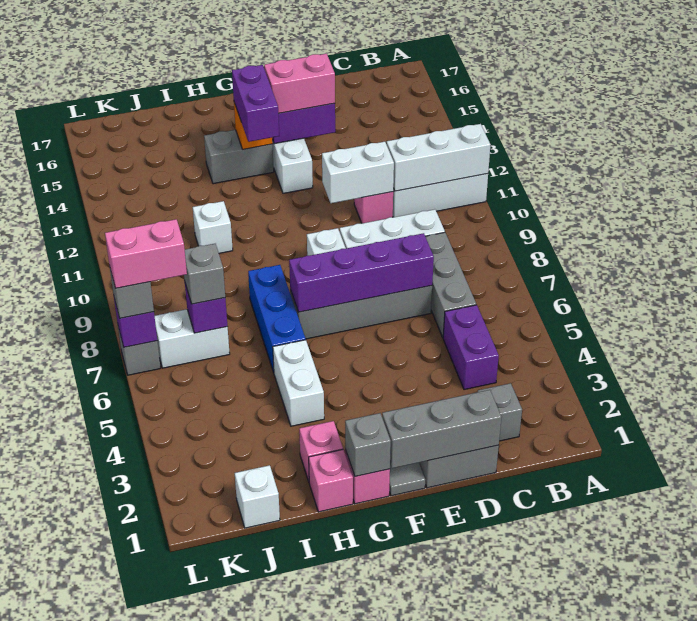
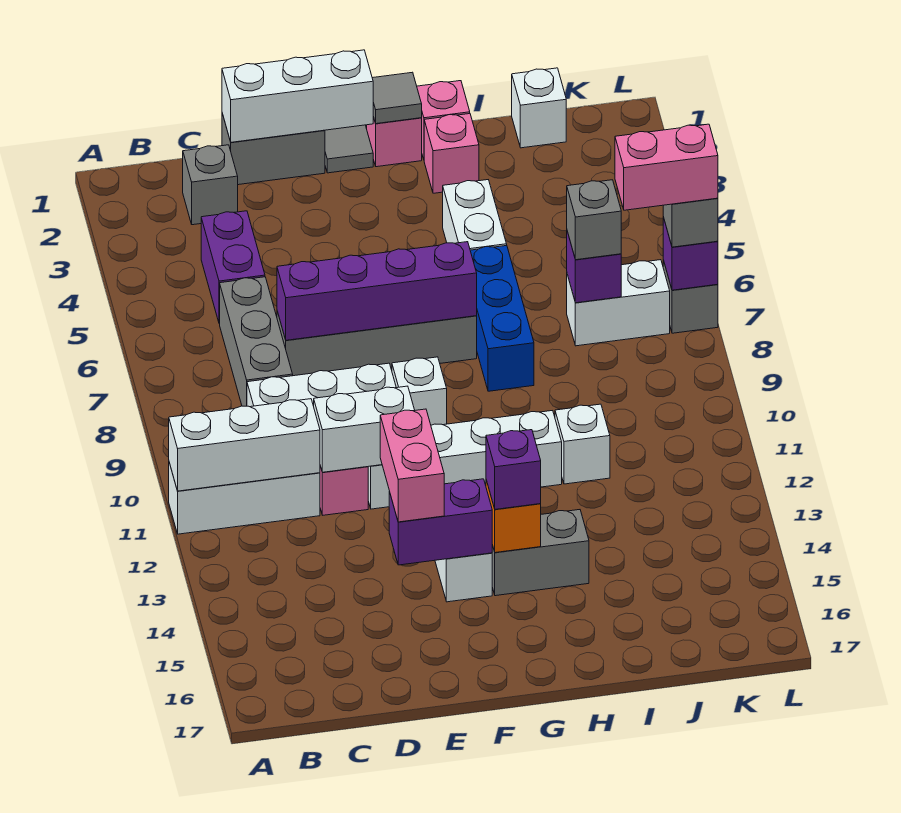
grey 1x3 brick [382,390,501,468] -> white 1x3 brick [222,50,373,142]
none -> white 1x4 brick [368,411,562,509]
pink 1x2 brick [264,54,335,113] -> pink 1x2 brick turned to [380,409,444,522]
grey 1x1 brick [345,413,391,476] -> grey 1x1 tile [372,72,422,124]
purple 1x2 brick [232,65,279,142] -> purple 1x1 brick [486,430,541,509]

